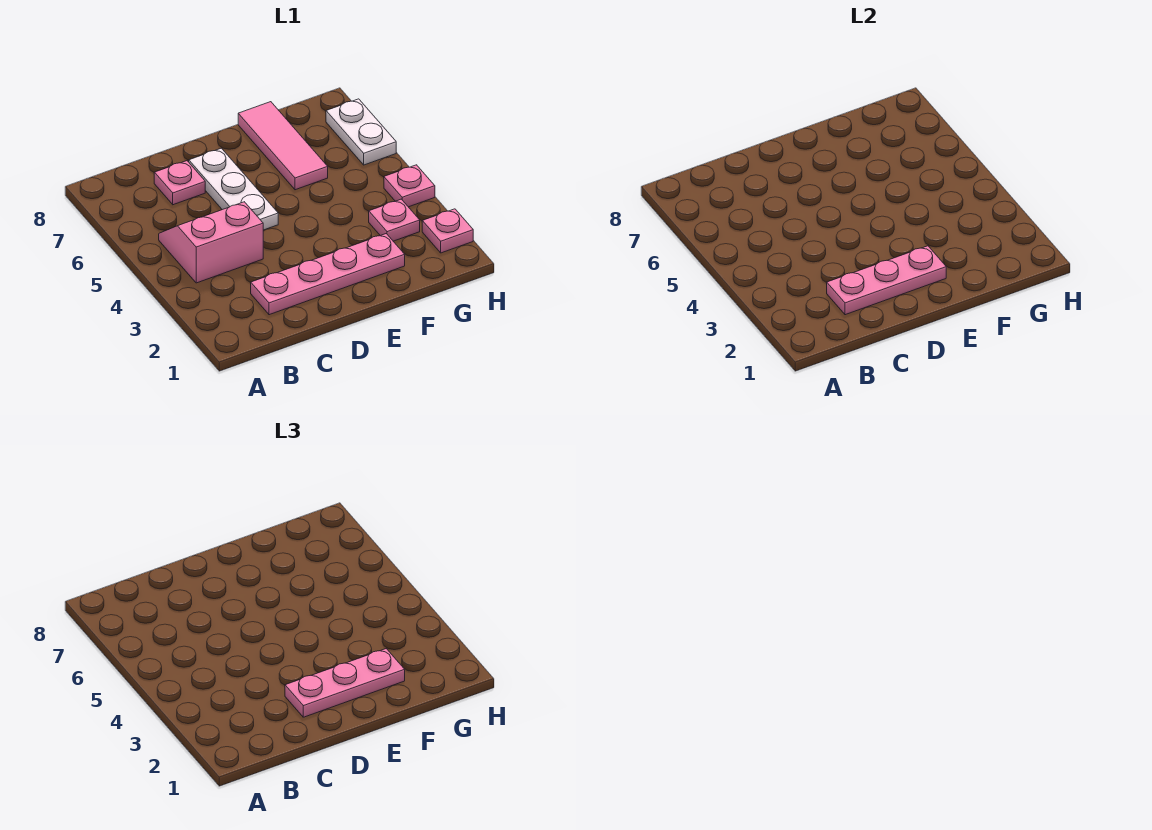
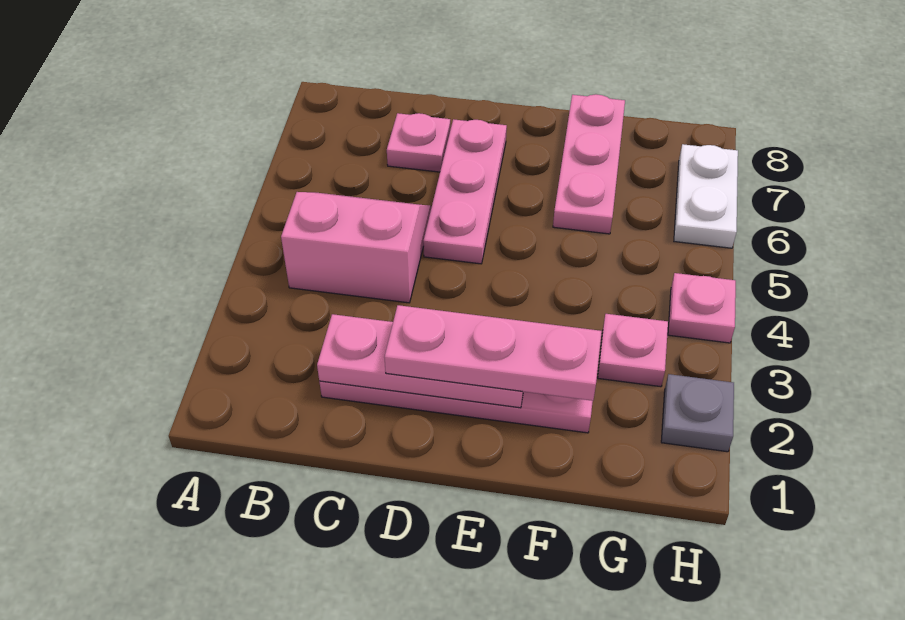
white 1x3 plate [189,148,278,230] -> pink 1x3 plate [423,119,507,264]
pink 1x3 tile [238,102,328,190] -> pink 1x3 plate [553,94,625,234]
pink 1x1 plate [422,209,473,253] -> grey 1x1 plate [661,374,734,452]

